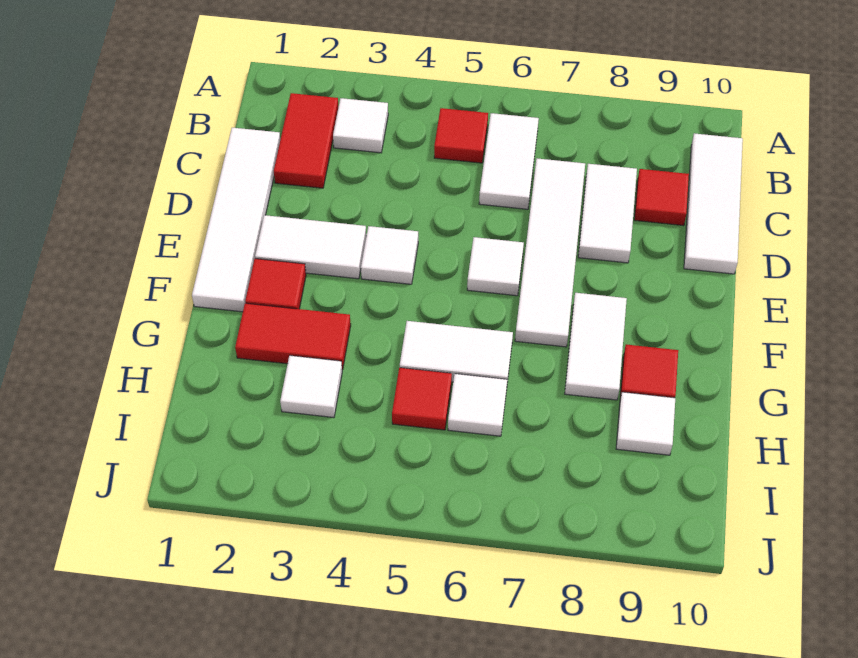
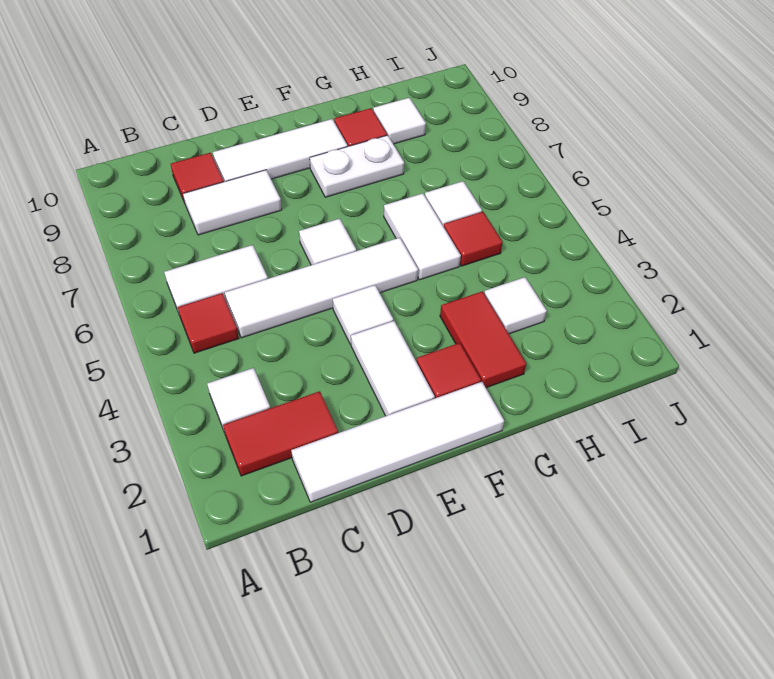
white 1x3 tile [684,133,743,274] -> white 1x3 tile moved to [213,119,348,182]
white 1x4 tile [515,158,585,347] -> white 1x4 tile moved to [225,238,418,338]
white 1x2 tile [565,293,627,400] -> white 1x2 plate [310,135,404,197]

